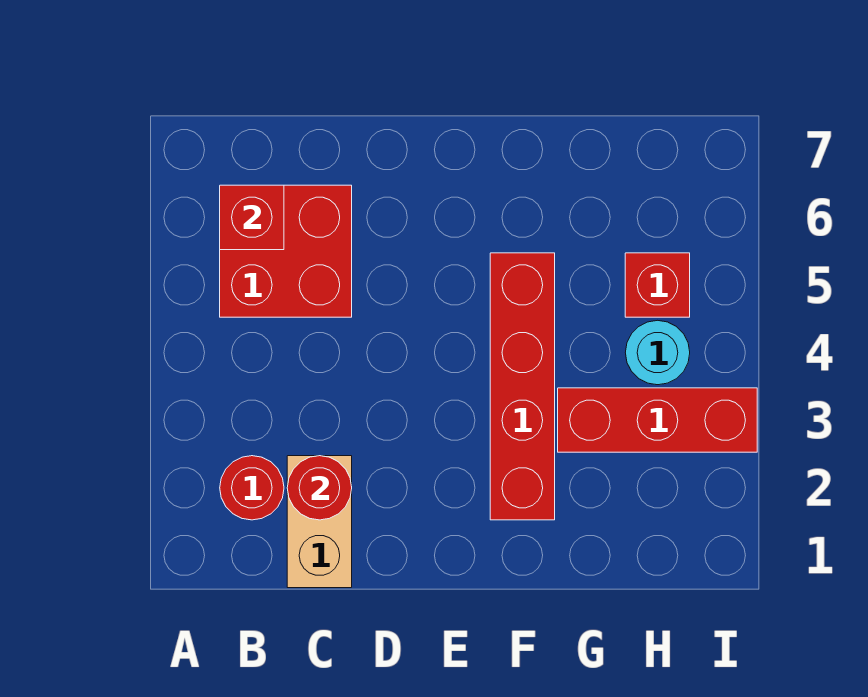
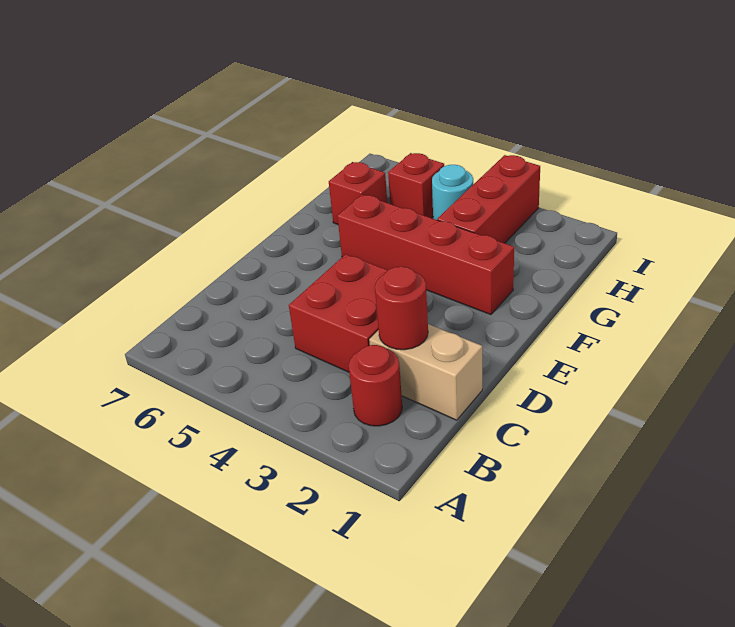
red 2x2 brick [220,185,352,317] -> red 2x2 brick moved to [289,254,388,372]
red 1x1 brick [220,185,284,250] -> red 1x1 brick moved to [329,162,387,224]

